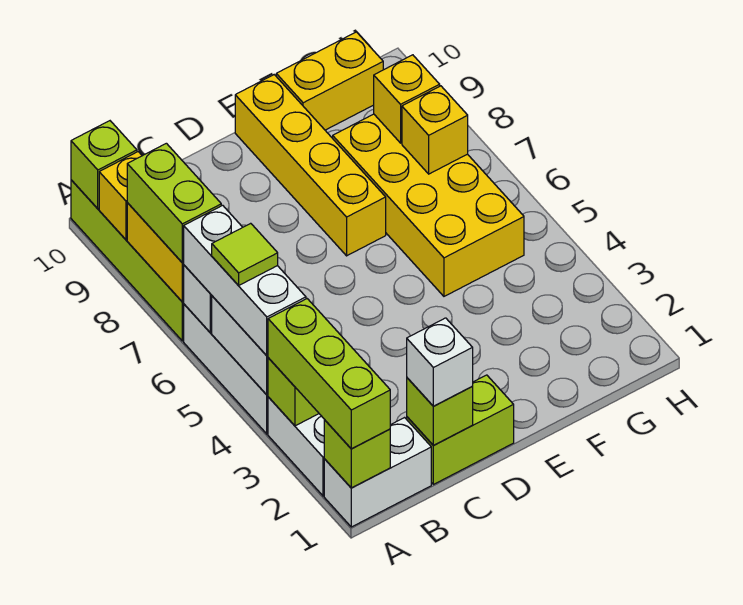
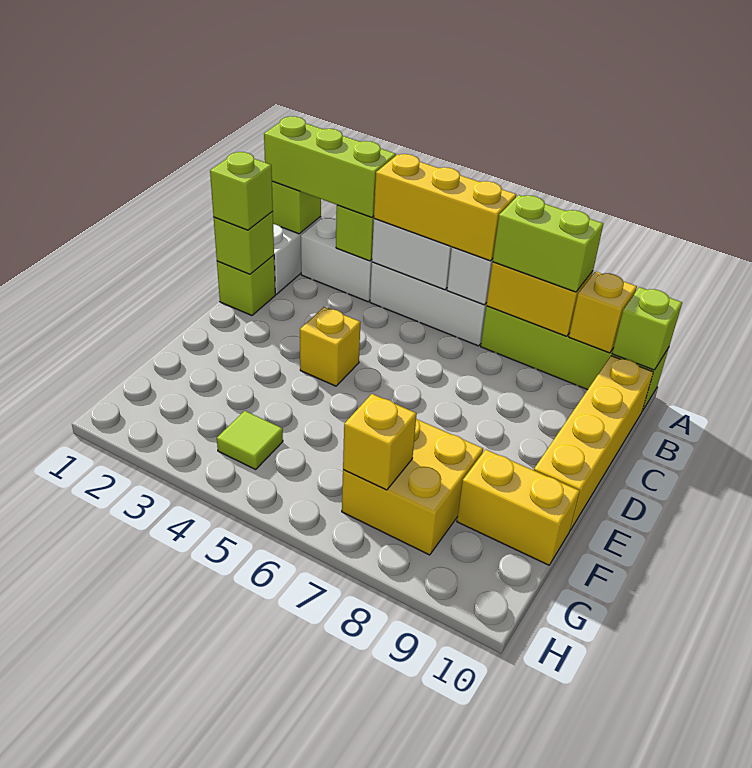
white 1x3 brick [183,205,306,356] -> yellow 1x3 brick [374,154,516,261]
lime 1x1 tile [212,223,278,286] -> lime 1x1 tile moved to [217,411,283,469]
lime 1x2 brick [407,375,514,484] -> lime 1x1 brick [217,255,275,315]
white 1x1 brick [407,318,473,406] -> lime 1x1 brick [210,152,273,230]
yellow 1x4 brick [235,75,386,256] -> yellow 1x4 brick turned to [534,356,653,530]
yellow 2x4 brick [333,114,524,296] -> yellow 2x2 brick [342,419,483,555]
yellow 1x2 brick [276,32,383,130] -> yellow 1x2 brick turned to [457,450,580,565]
yellow 1x1 brick [374,55,440,143] -> yellow 1x1 brick moved to [300,307,361,386]

